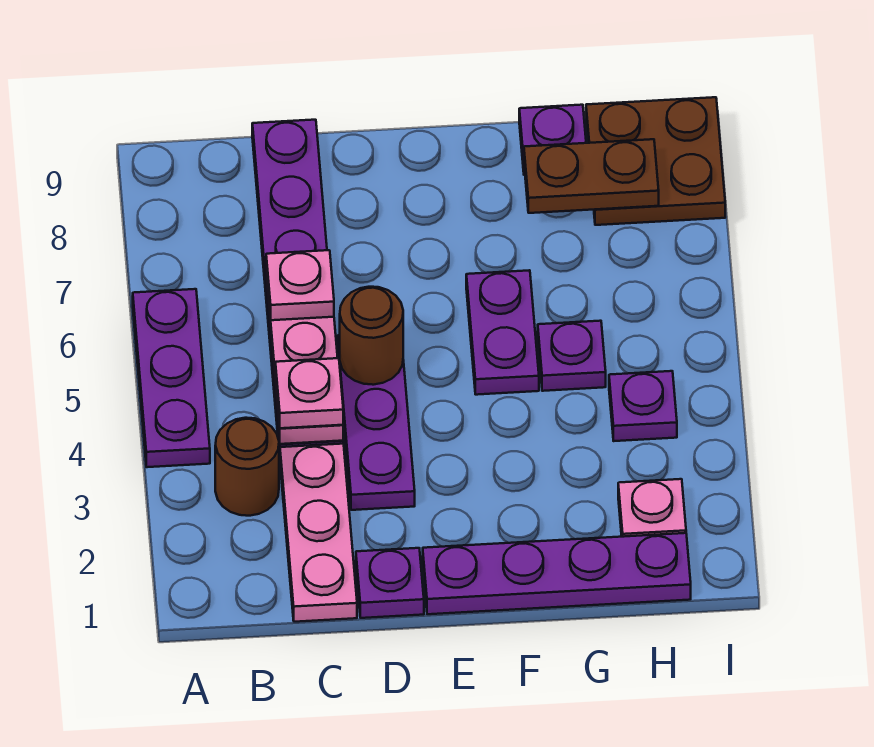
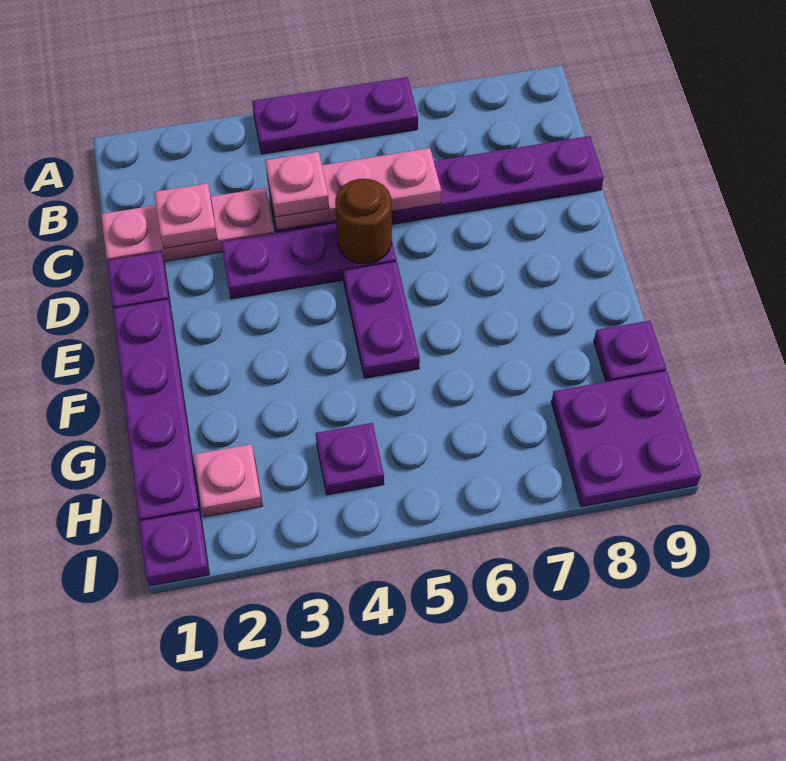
brown 1x1 round brick [215,418,279,516] -> none
pink 1x1 plate [266,250,334,320] -> pink 1x1 plate moved to [154,183,218,248]
purple 1x2 plate [466,270,539,395] -> purple 1x2 plate turned to [343,262,420,378]
purple 1x1 plate [538,321,606,391] -> purple 1x1 plate moved to [139,511,209,586]
brown 1x2 plate [524,139,659,213] -> none
brown 2x2 plate [586,97,725,225] -> purple 2x2 plate [551,371,701,507]

